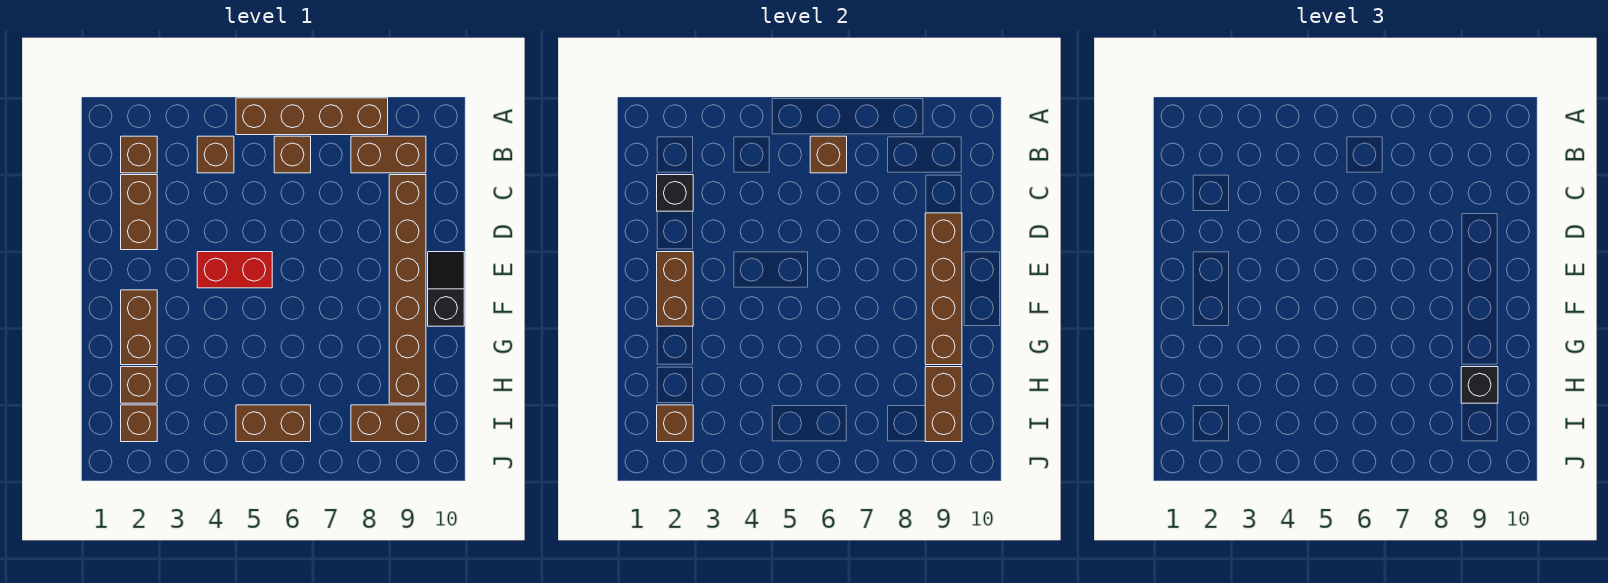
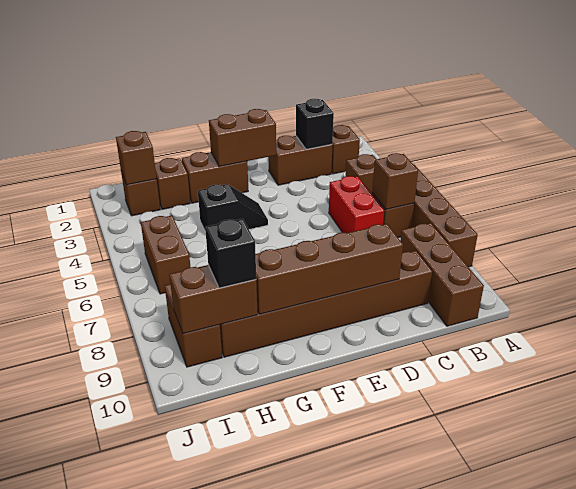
brown 1x2 brick [351,136,426,173] -> brown 1x3 brick [400,223,484,326]
red 1x2 brick [197,252,272,288] -> red 1x2 brick moved to [329,176,384,233]
black 1x2 slope [428,252,464,326] -> black 1x2 slope moved to [198,184,268,232]

